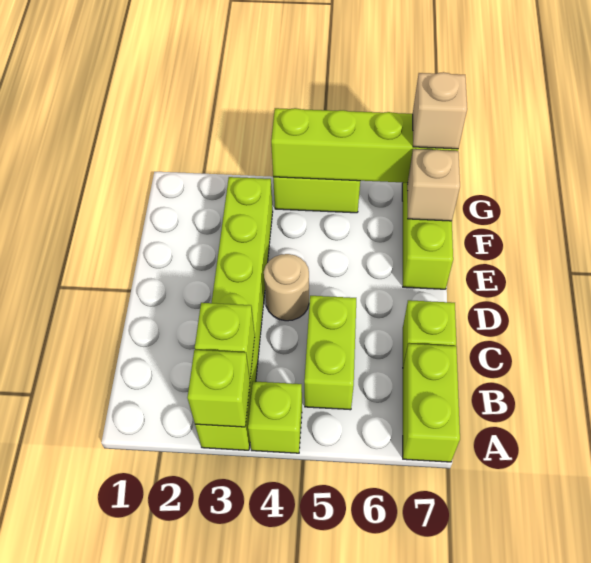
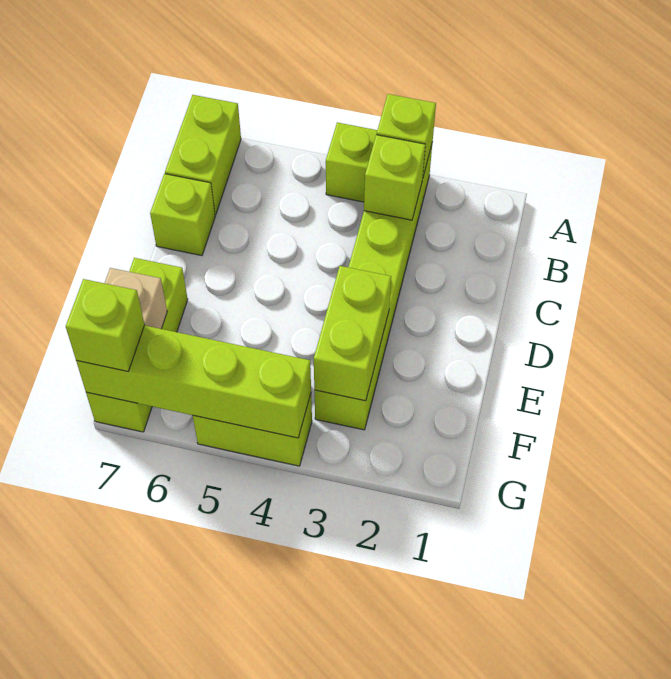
lime 1x2 brick [304,296,356,410] -> lime 1x2 brick moved to [314,266,391,401]
tan 1x1 round brick [264,254,309,321] -> none
tan 1x1 brick [413,72,467,149] -> lime 1x1 brick [66,279,144,371]

